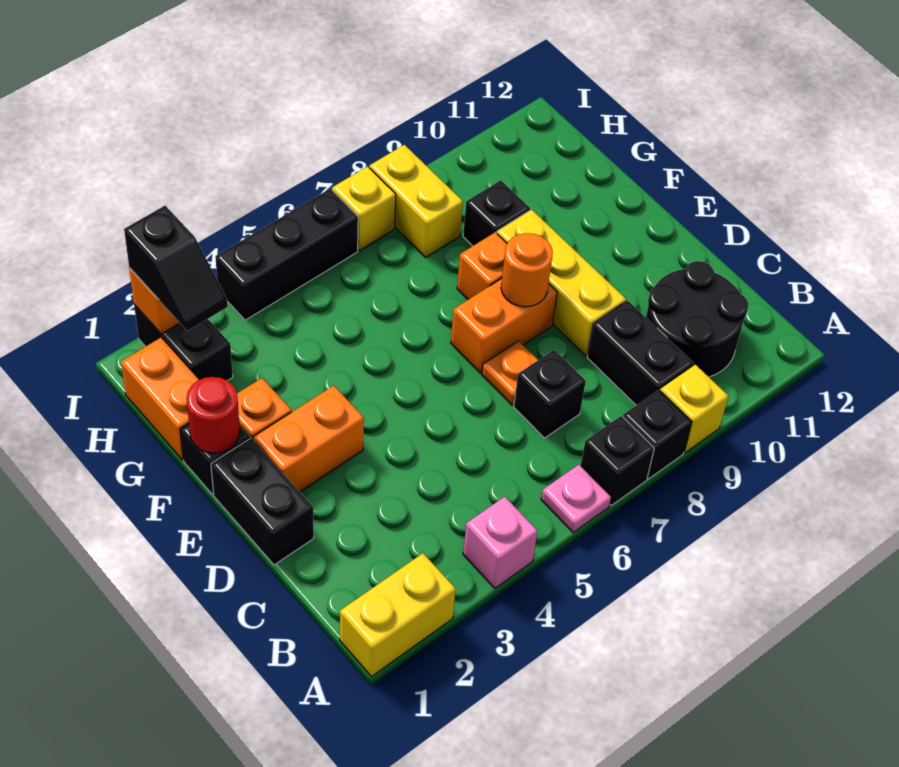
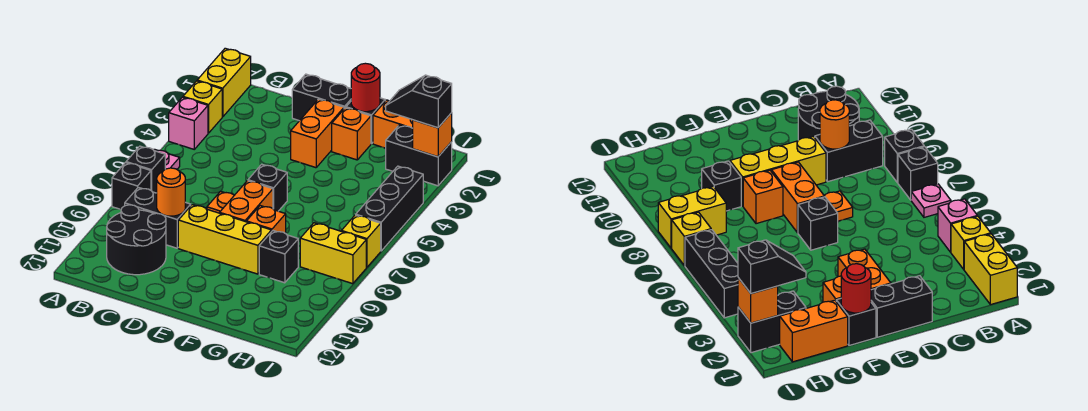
yellow 1x1 brick [660,365,728,453] -> yellow 1x1 brick moved to [183,81,222,133]
black 1x1 brick [514,350,586,438] -> black 1x1 brick moved to [248,164,287,211]
orange 1x1 round brick [501,233,553,307] -> orange 1x1 round brick moved to [157,168,185,216]

